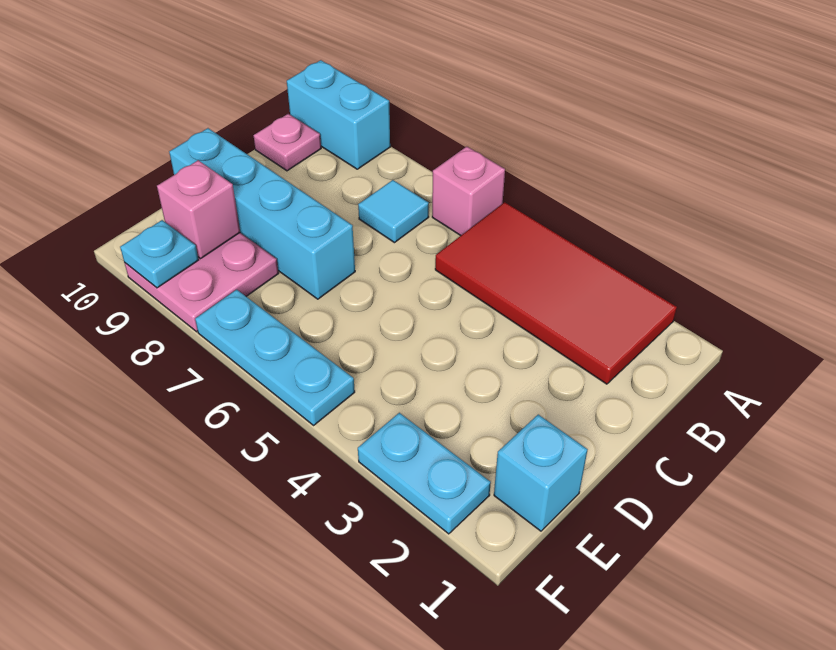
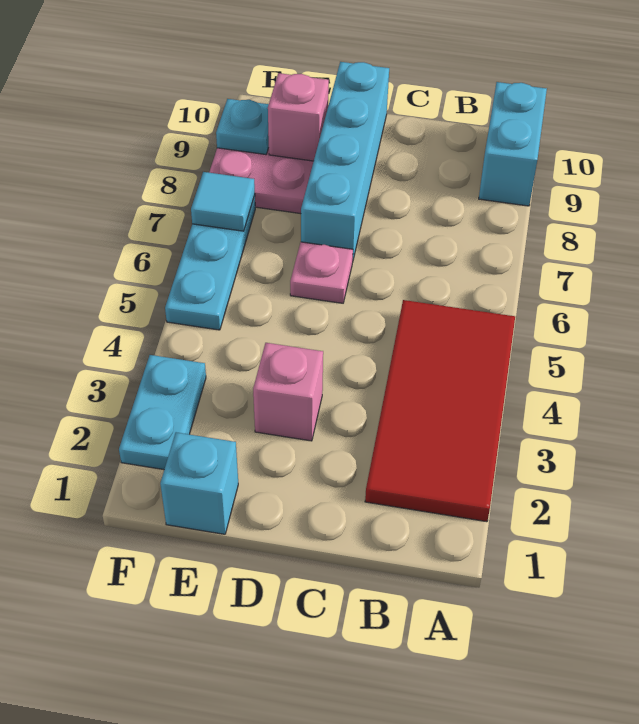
pink 1x1 brick [432,147,505,236] -> pink 1x1 brick moved to [253,343,323,441]
cyan 1x1 tile [358,180,429,243] -> cyan 1x1 tile moved to [191,172,255,231]
pink 1x1 plate [254,114,321,171] -> pink 1x1 plate moved to [290,242,353,303]

